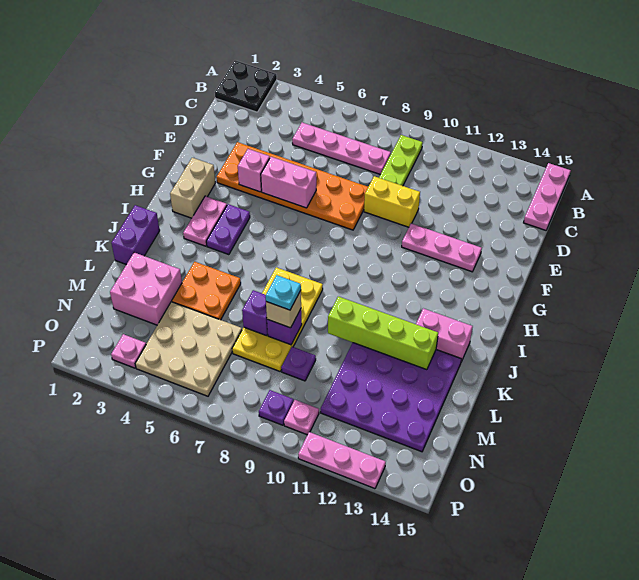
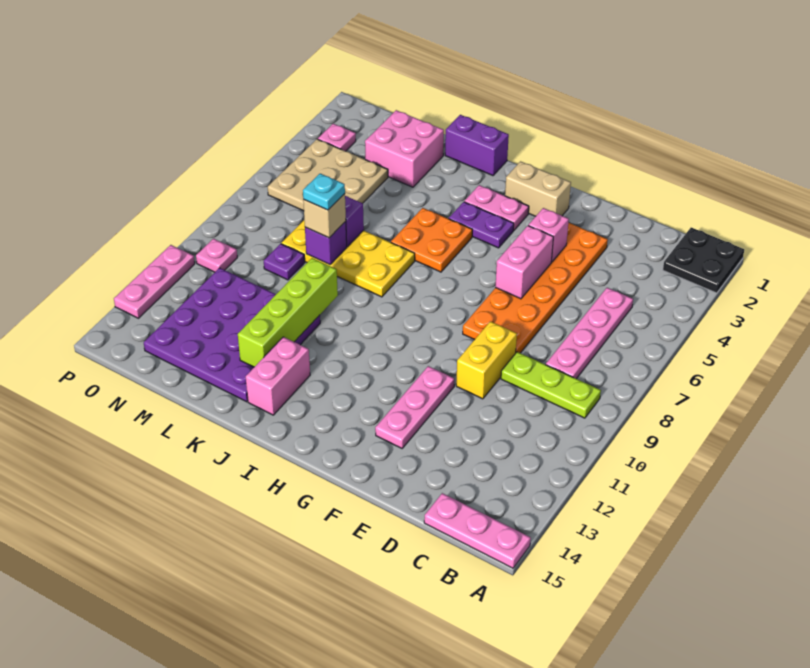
orange 2x2 plate [172,262,241,320] -> orange 2x2 plate moved to [391,208,472,272]
purple 1x1 plate [259,390,294,425] -> none

